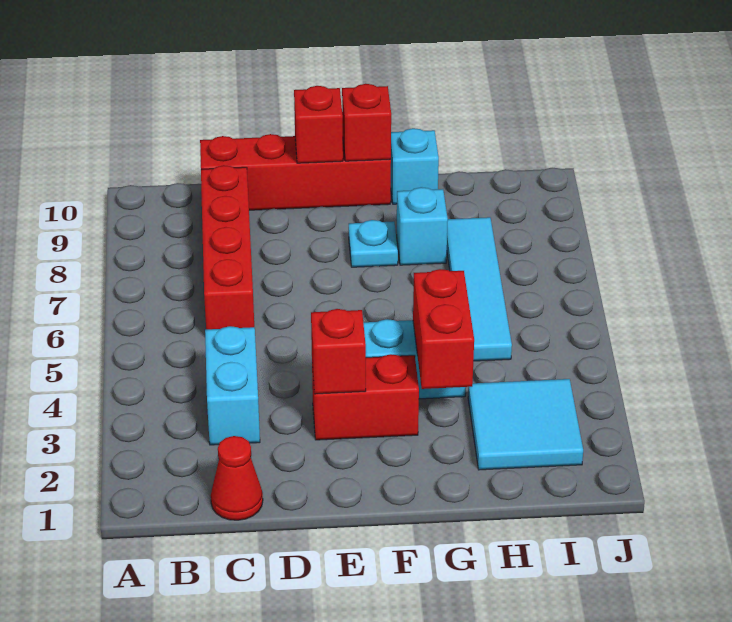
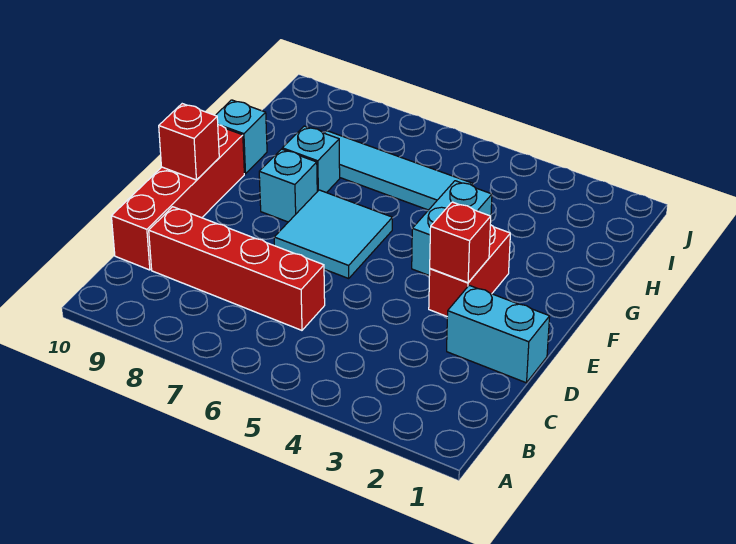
red 1x1 cone [211,436,263,520] -> none
cyan 1x2 brick [205,326,260,445] -> cyan 1x2 brick moved to [447,285,550,383]
cyan 1x1 plate [349,220,398,267] -> cyan 1x1 brick [259,149,317,222]
red 1x1 brick [342,84,391,161] -> none
red 1x2 brick [413,269,474,389] -> none
cyan 2x2 tile [468,379,583,470] -> cyan 2x2 tile moved to [274,190,392,278]

